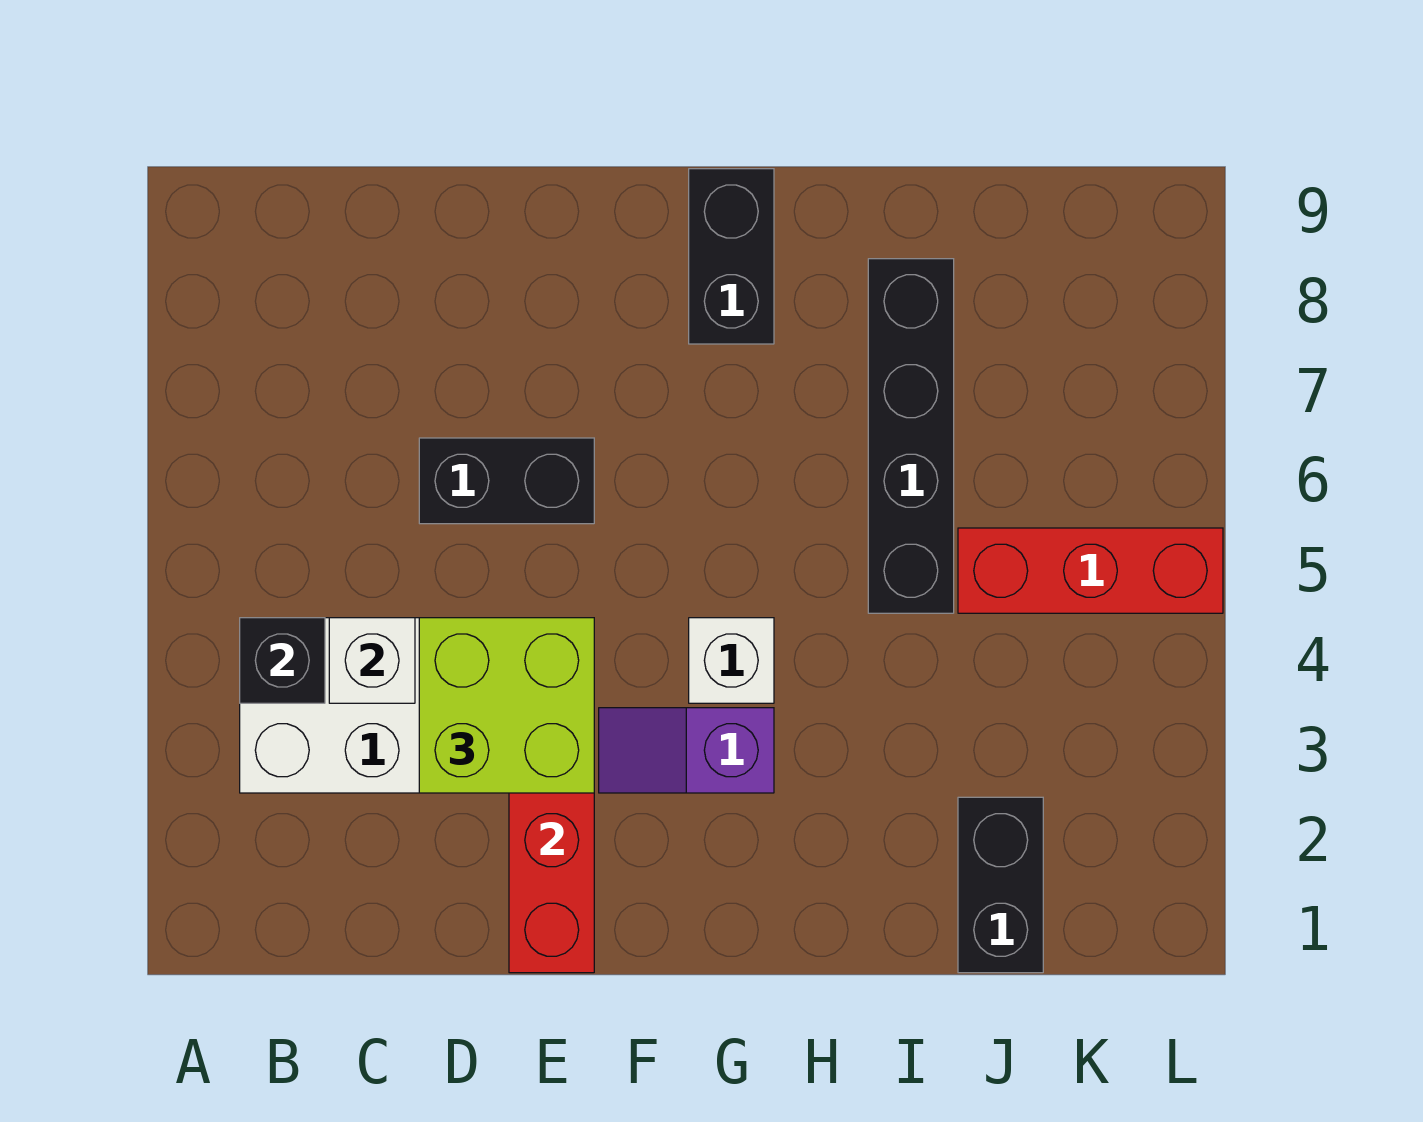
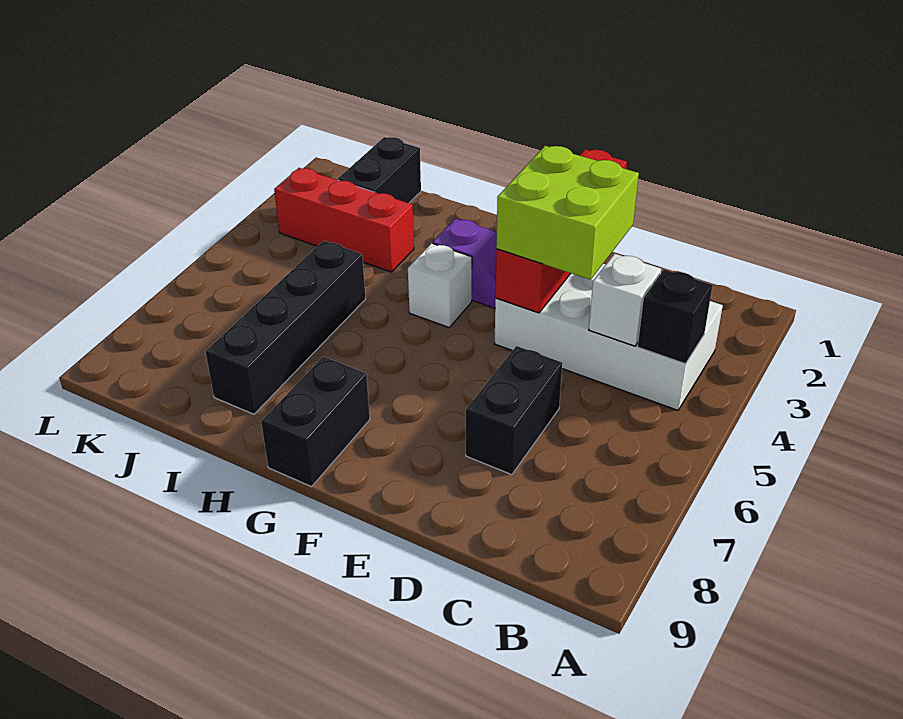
black 1x2 brick [419,438,594,524] -> black 1x2 brick turned to [466,346,562,475]
red 1x3 brick [958,528,1223,613] -> red 1x3 brick moved to [274,168,414,272]

